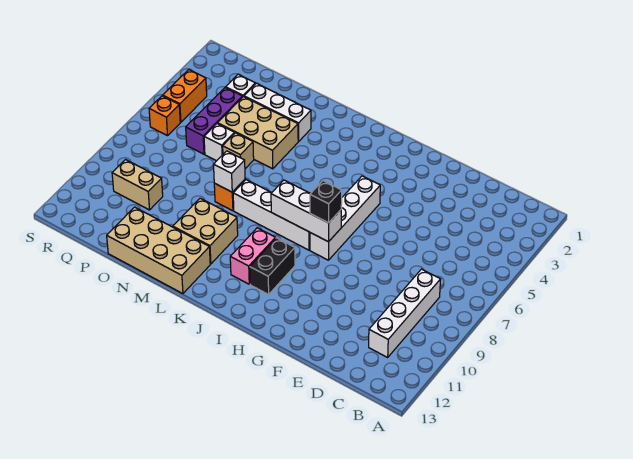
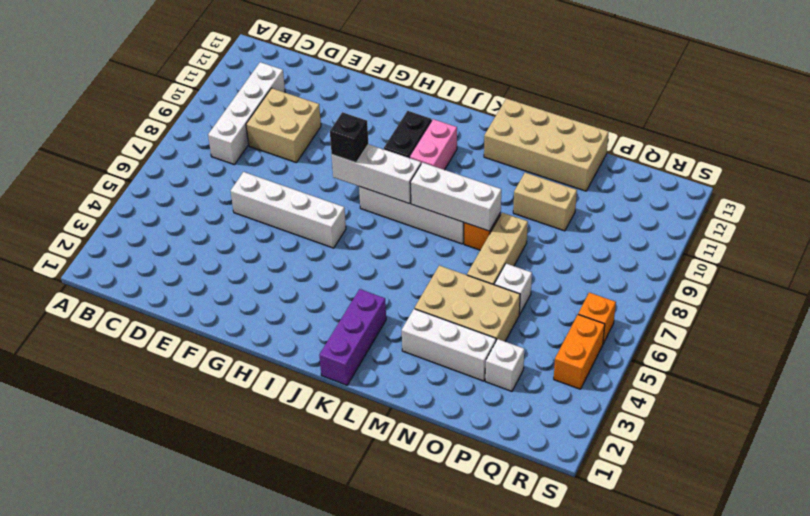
white 1x4 brick [310,176,380,260] -> white 1x4 brick turned to [231,172,346,248]
tan 2x2 brick [173,198,238,264] -> tan 2x2 brick moved to [246,88,321,163]
white 1x1 brick [214,151,245,192] -> white 1x3 brick [410,163,501,231]
tan 1x1 brick [223,133,254,169] -> tan 1x3 brick [467,213,528,285]
purple 1x3 brick [186,87,242,154] -> purple 1x3 brick moved to [319,289,386,385]
tan 1x2 brick [112,160,163,210] -> tan 1x2 brick moved to [513,173,577,231]

